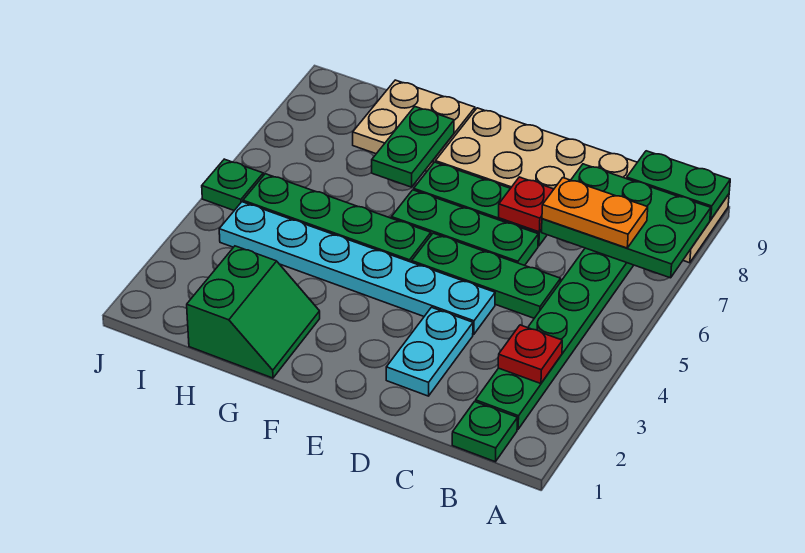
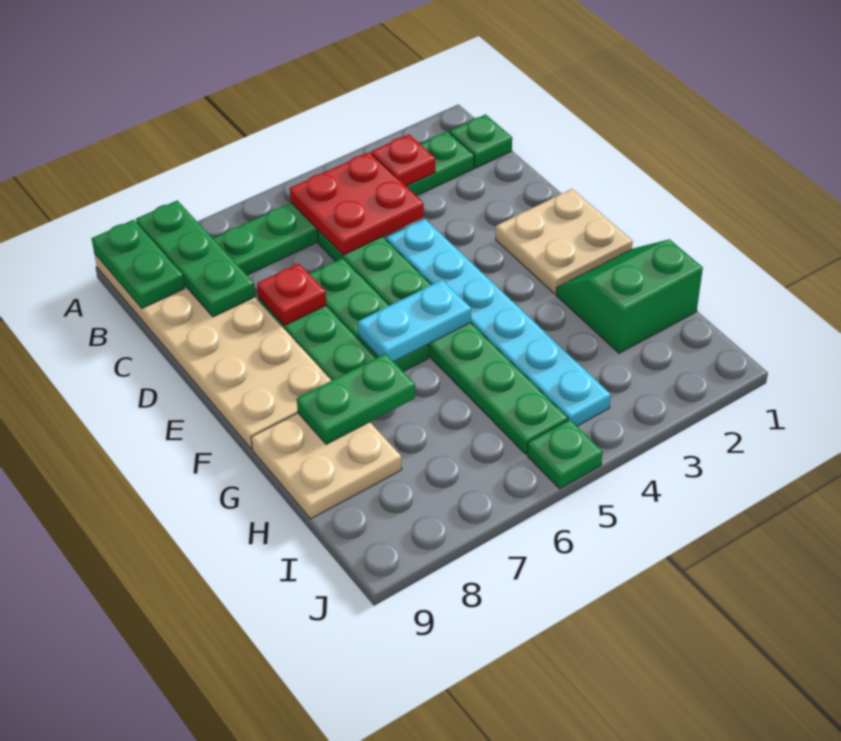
green 2x3 plate [541,164,711,278] -> green 1x3 plate [136,200,255,317]
none -> red 2x2 plate [290,152,424,255]
orange 1x2 plate [542,178,648,248] -> none
cyan 1x2 plate [386,307,473,396] -> cyan 1x2 plate moved to [358,280,471,362]
none -> tan 2x2 plate [496,189,633,294]

